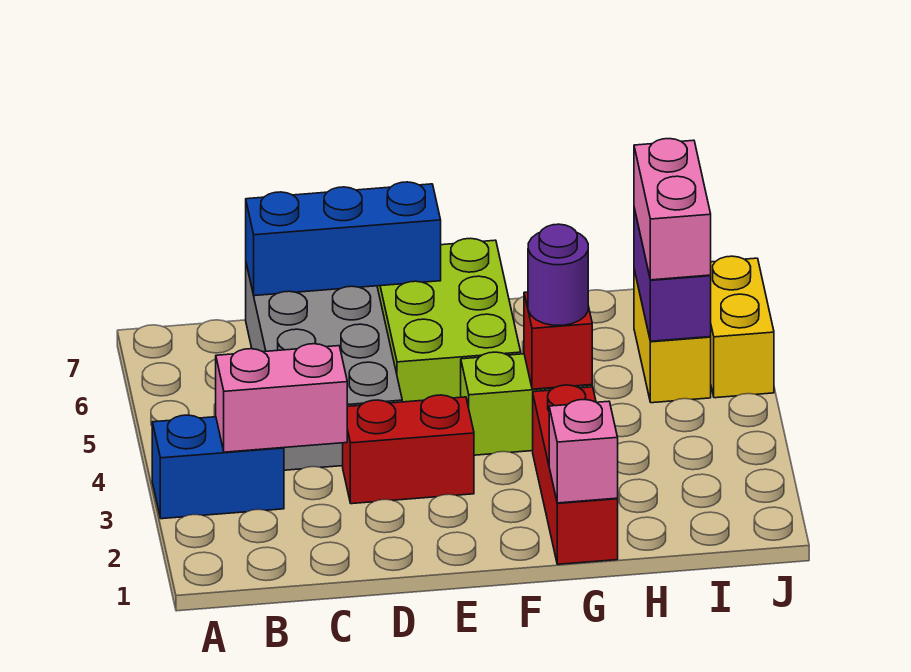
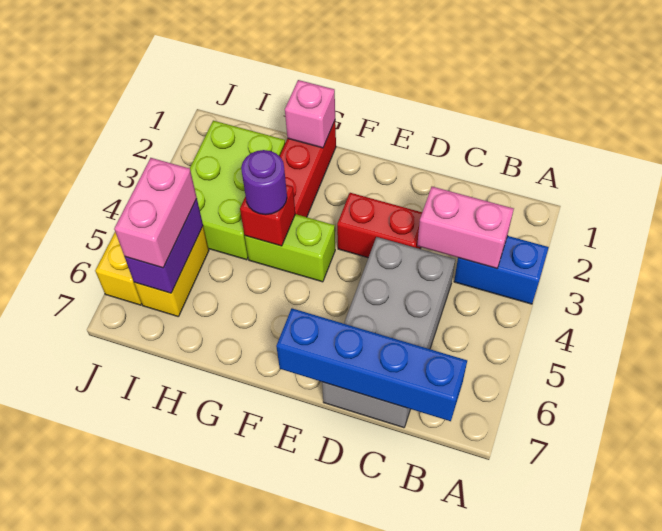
blue 1x3 brick [246,182,441,296] -> blue 1x4 brick [276,308,467,421]
lime 2x3 brick [377,238,521,402] -> lime 2x3 brick moved to [190,121,285,260]

